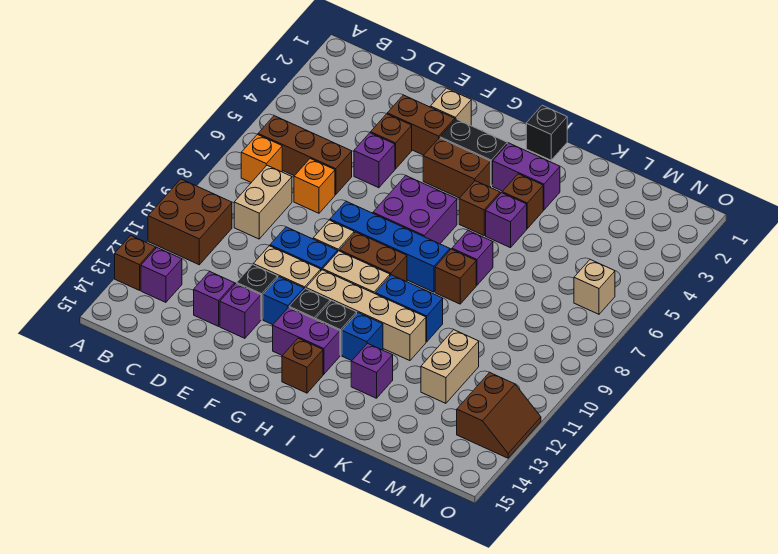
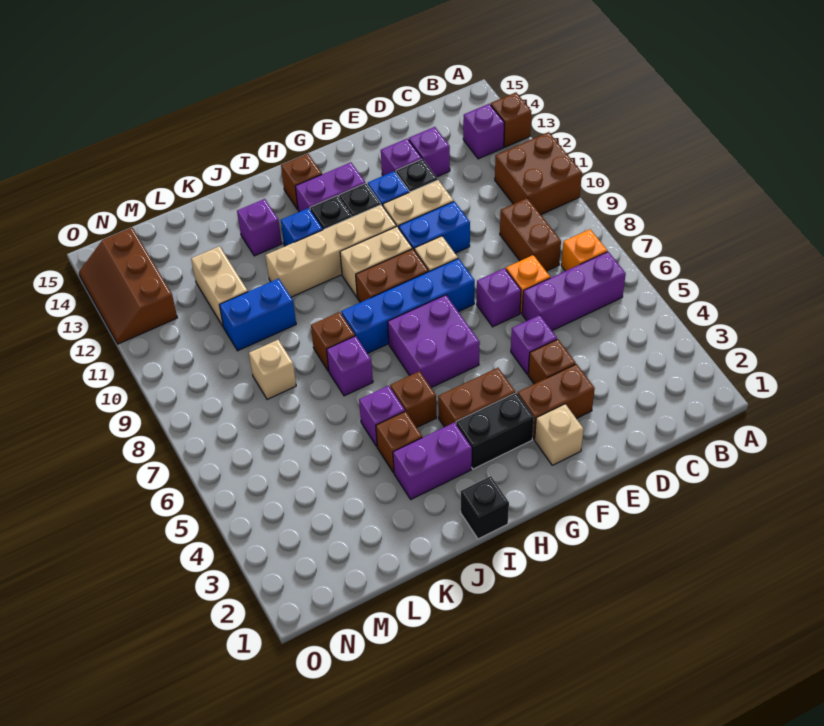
brown 1x3 brick [258,116,352,195] -> purple 1x3 brick [522,252,626,331]
tan 1x2 brick [234,165,292,239] -> brown 1x2 brick [500,198,561,271]
none -> purple 1x1 brick [477,268,521,327]
blue 1x2 brick [375,275,443,342] -> blue 1x2 brick moved to [219,279,296,351]
tan 1x1 brick [574,260,615,314] -> tan 1x1 brick moved to [249,340,296,399]
brown 2x2 slope [457,372,541,458] -> brown 2x3 slope [79,228,177,344]

